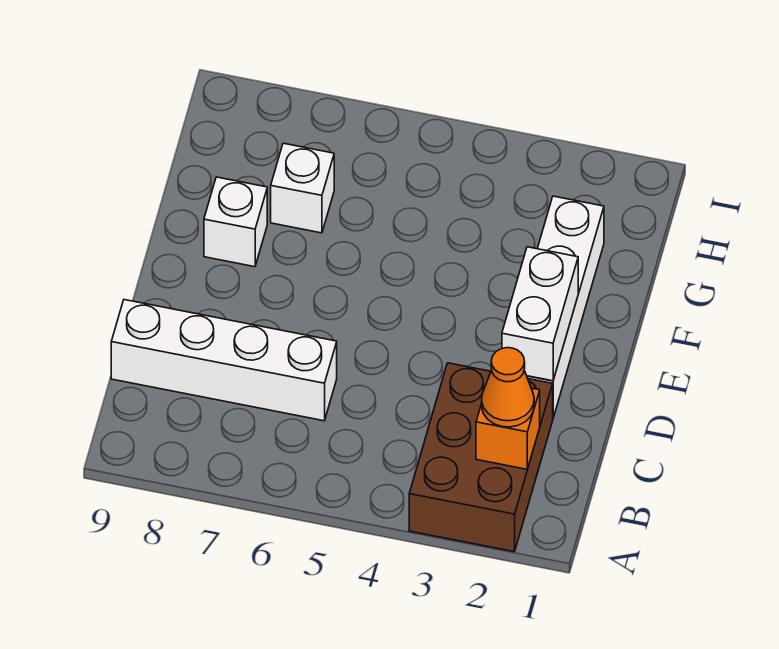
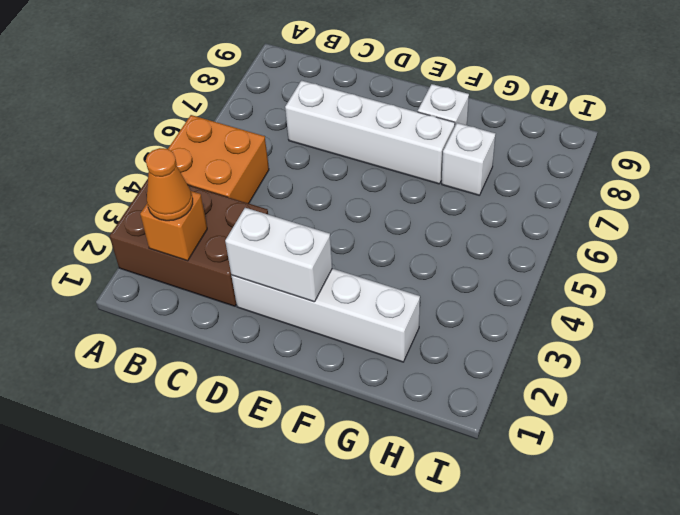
none -> orange 2x2 brick [168,115,269,203]
white 1x4 brick [111,300,337,421] -> white 1x4 brick turned to [285,81,455,184]

